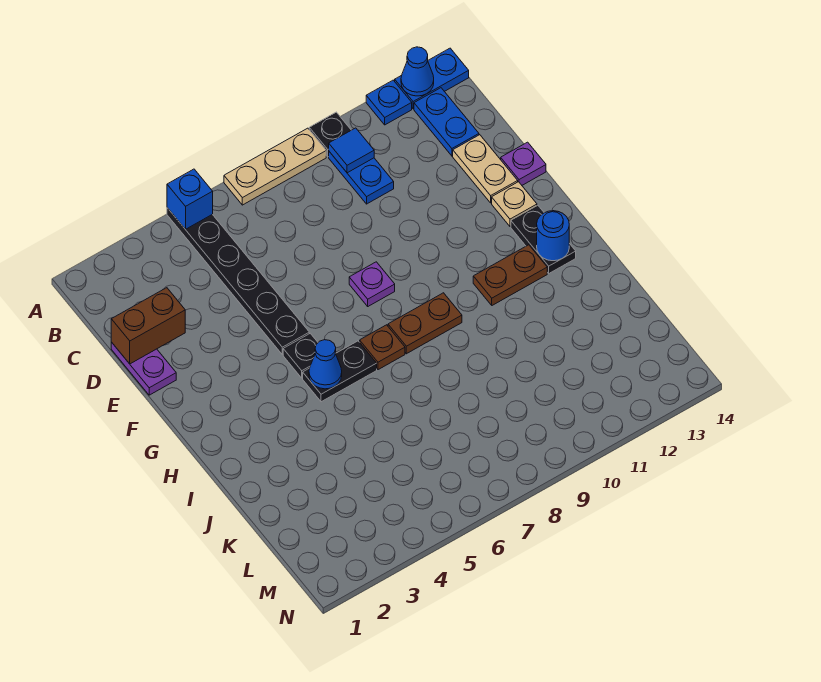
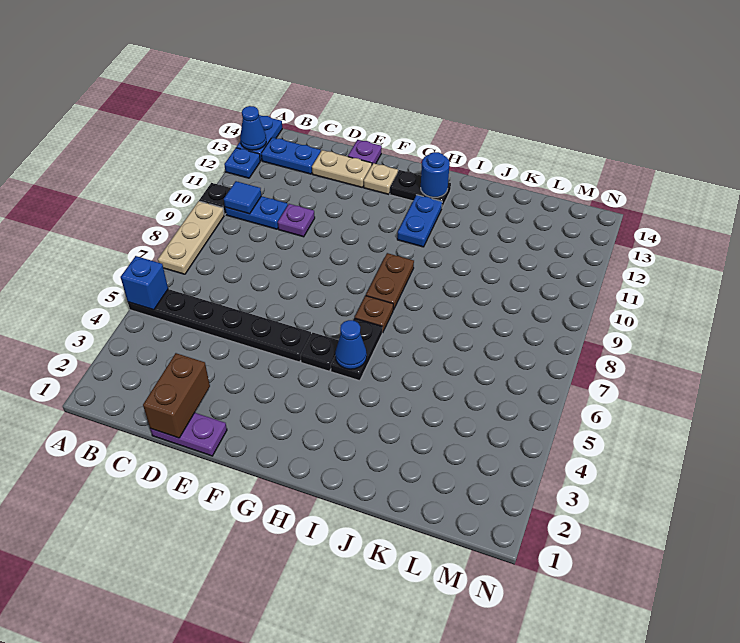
purple 1x1 plate [349,262,395,306] -> purple 1x1 plate moved to [278,204,315,237]
brown 1x2 plate [473,245,547,305] -> blue 1x2 plate [397,195,442,247]

